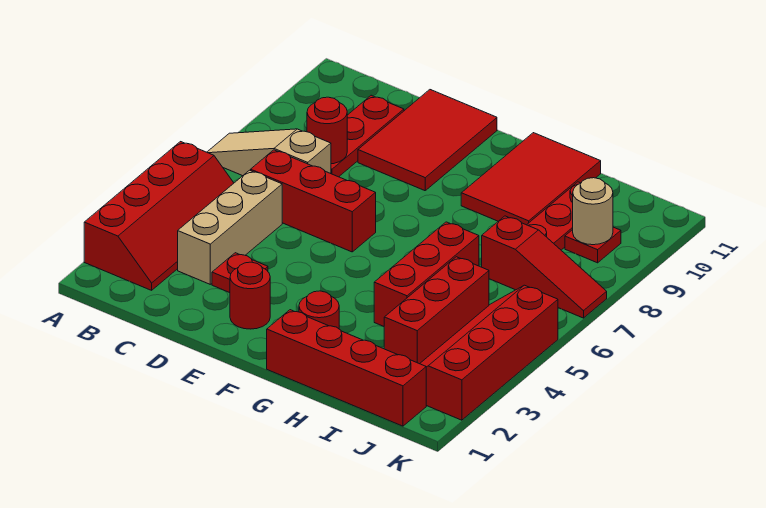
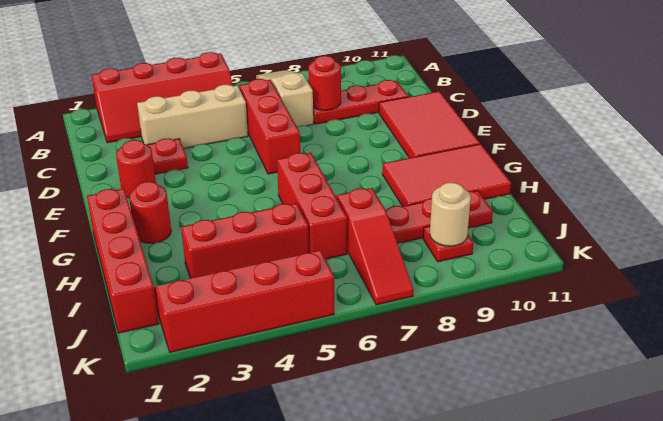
red 2x3 tile [358,90,497,191] -> red 2x3 tile turned to [379,91,480,158]
red 1x3 brick [374,222,479,327] -> red 1x3 brick turned to [277,153,347,259]

